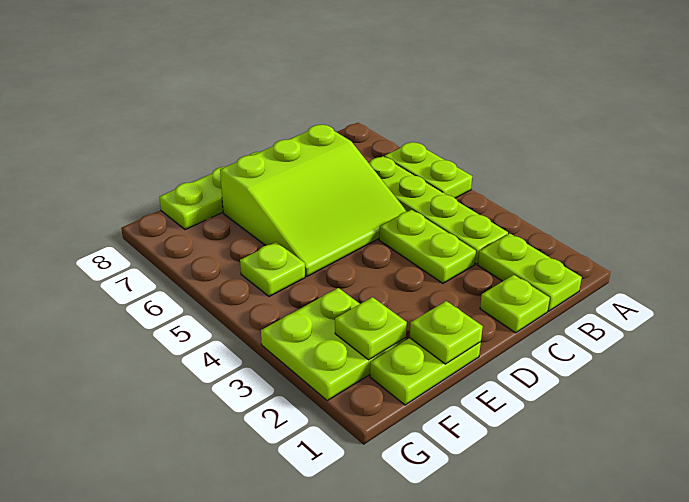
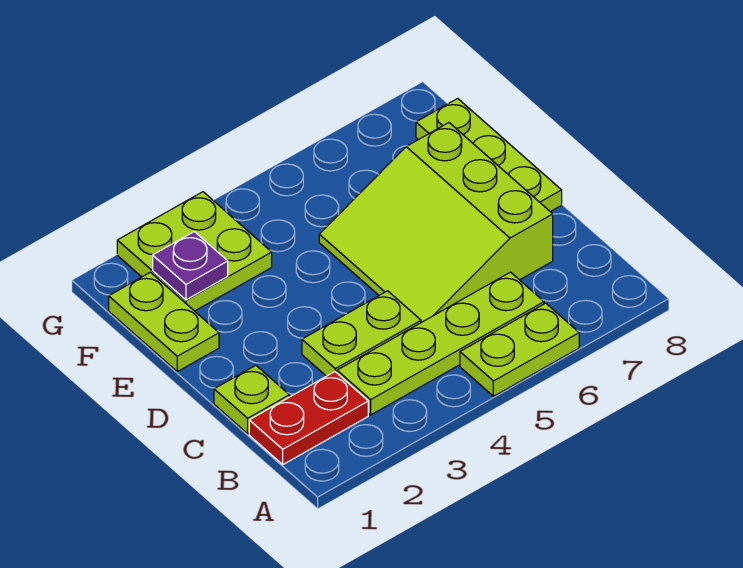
lime 1x2 plate [478,234,582,311] -> red 1x2 plate [249,372,368,464]
lime 1x1 plate [410,301,483,364] -> none
lime 1x1 plate [335,297,407,360] -> purple 1x1 plate [153,232,228,300]
lime 1x1 plate [240,242,305,297] -> none

